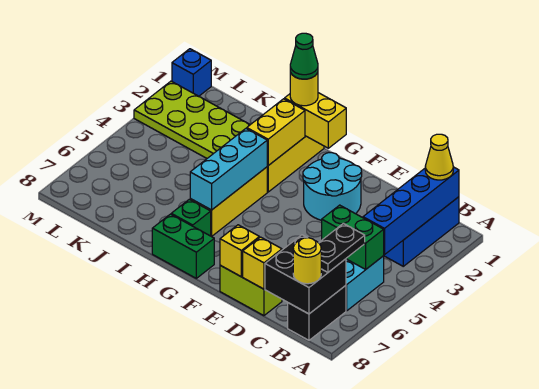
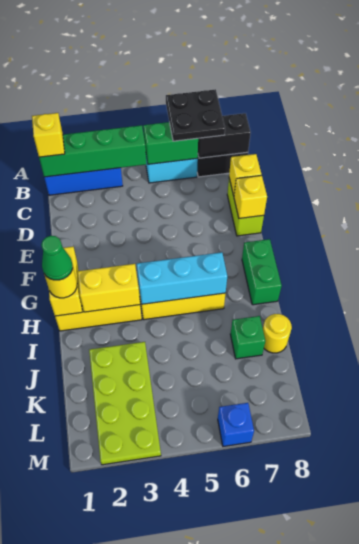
blue 1x4 brick [363,167,459,255] -> green 1x4 brick [39,125,146,177]
yellow 1x1 cone [425,134,453,180] -> yellow 1x1 brick [32,113,65,157]
green 1x2 brick [322,205,384,269] -> green 1x2 brick turned to [143,122,198,164]
black 1x2 plate [319,223,365,272] -> black 2x2 plate [166,89,225,141]
black 2x2 brick [265,235,346,314] -> black 1x2 brick [198,113,251,158]
yellow 1x1 round brick [293,238,321,284] -> yellow 1x1 round brick moved to [263,314,292,353]
cyan 2x2 round brick [303,153,362,220] -> none
green 1x1 brick [171,199,211,236] -> green 1x1 brick moved to [230,316,265,359]
blue 1x1 brick [172,49,211,96] -> blue 1x1 brick moved to [218,403,254,446]

